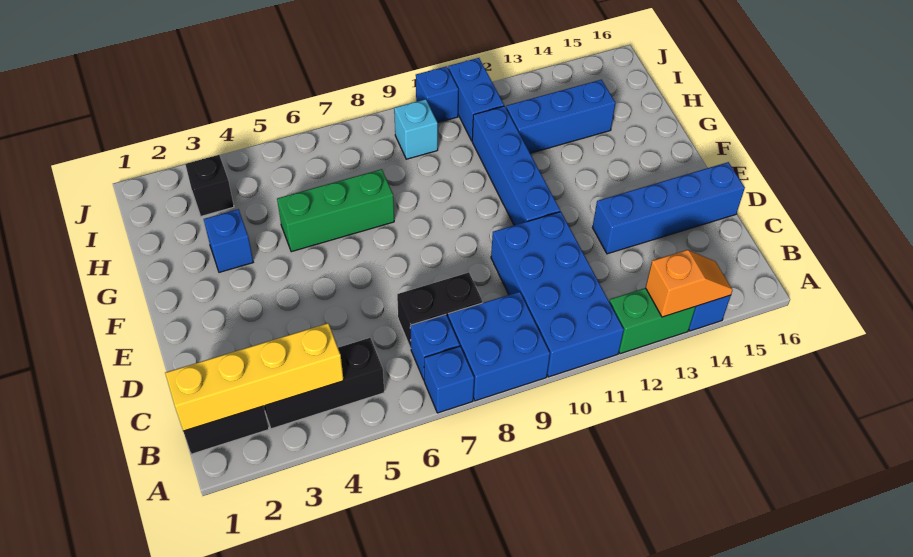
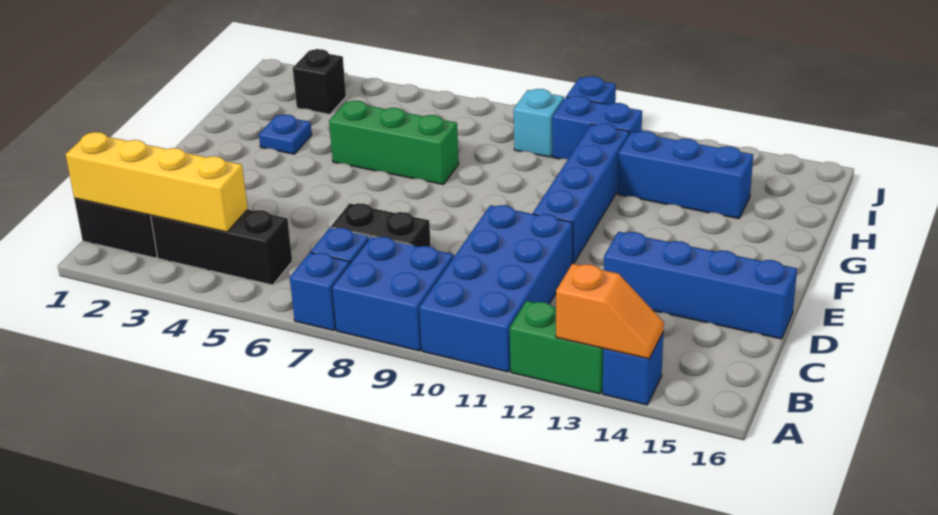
blue 1x1 brick [204,209,253,272] -> blue 1x1 plate [259,115,312,154]
blue 1x2 brick [448,58,504,141] -> blue 1x2 brick turned to [552,96,642,159]

